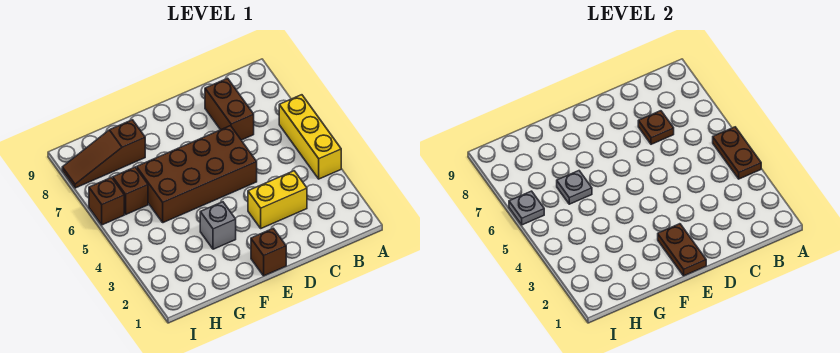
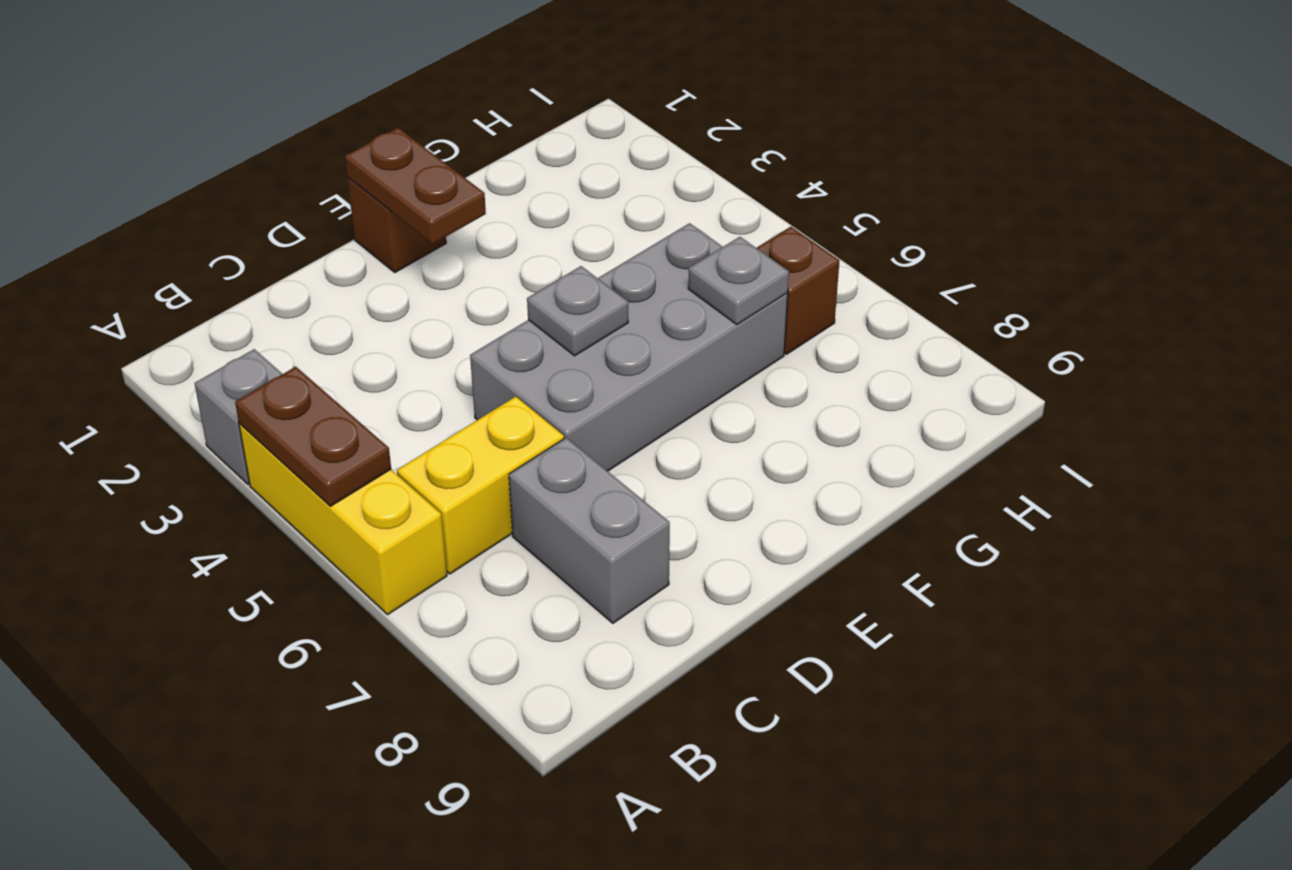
yellow 1x2 brick [248,171,307,228] -> yellow 1x2 brick moved to [397,397,564,574]
brown 1x2 brick [205,78,254,140] -> grey 1x2 brick [509,438,670,623]
brown 1x1 plate [638,111,674,144] -> none
brown 2x4 brick [137,126,257,223] -> grey 2x4 brick [470,223,788,471]
grey 1x1 brick [200,202,236,249] -> grey 1x1 brick moved to [195,349,282,484]
brown 1x3 slope [62,120,145,188] -> none
brown 1x1 brick [89,178,124,225] -> none
grey 1x1 plate [509,191,544,225] -> grey 1x1 plate moved to [527,266,628,356]

